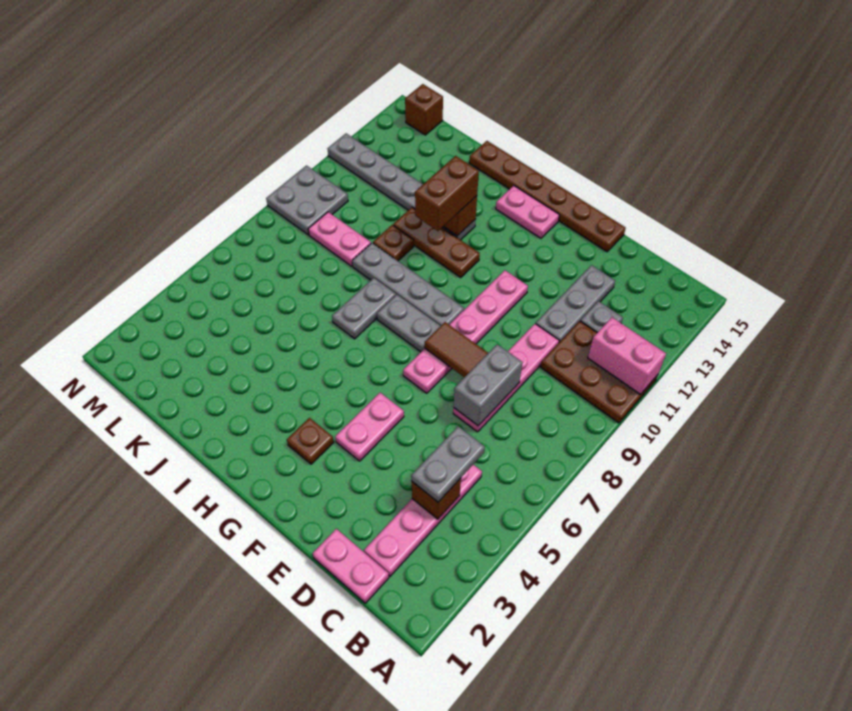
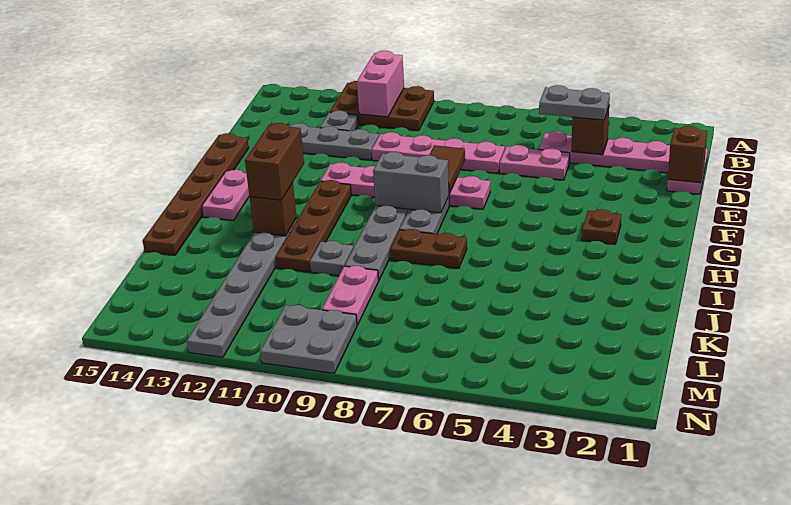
brown 2x3 plate [541,321,658,423] -> brown 2x3 plate turned to [330,81,434,131]
grey 1x2 brick [454,344,523,426] -> grey 1x2 brick moved to [373,152,449,213]
pink 1x2 plate [335,393,404,461] -> pink 1x2 plate moved to [500,145,570,180]
brown 1x3 plate [393,207,480,277] -> brown 1x4 plate [276,180,351,272]
grey 1x2 plate [332,278,396,339] -> brown 1x2 plate [390,229,467,268]
brown 1x2 brick [415,156,479,231] -> brown 1x2 brick turned to [245,123,304,200]
brown 1x1 plate [373,225,414,261] -> grey 1x1 plate [310,241,353,276]
brown 1x1 brick [405,84,443,135] -> brown 1x1 brick moved to [668,126,707,183]

